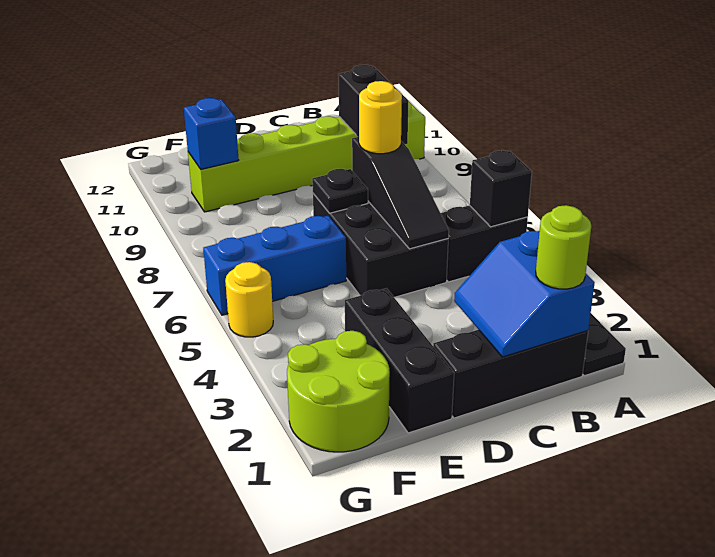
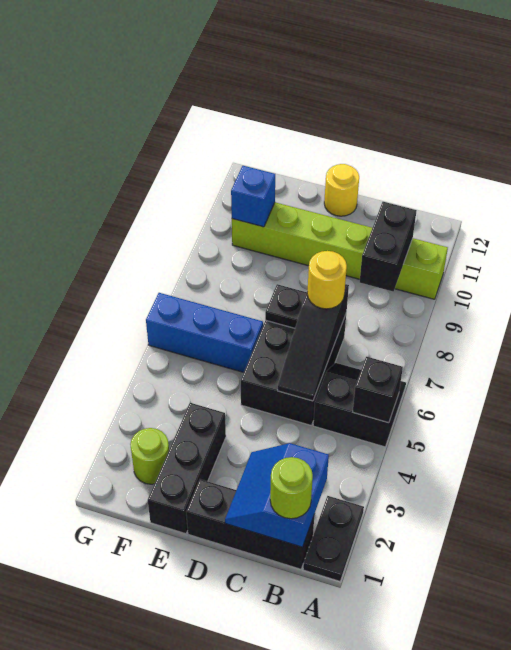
lime 2x2 round brick [287,331,390,452] -> lime 1x1 round brick [130,428,169,484]
yellow 1x1 round brick [225,262,273,337] -> yellow 1x1 round brick moved to [324,164,359,216]

